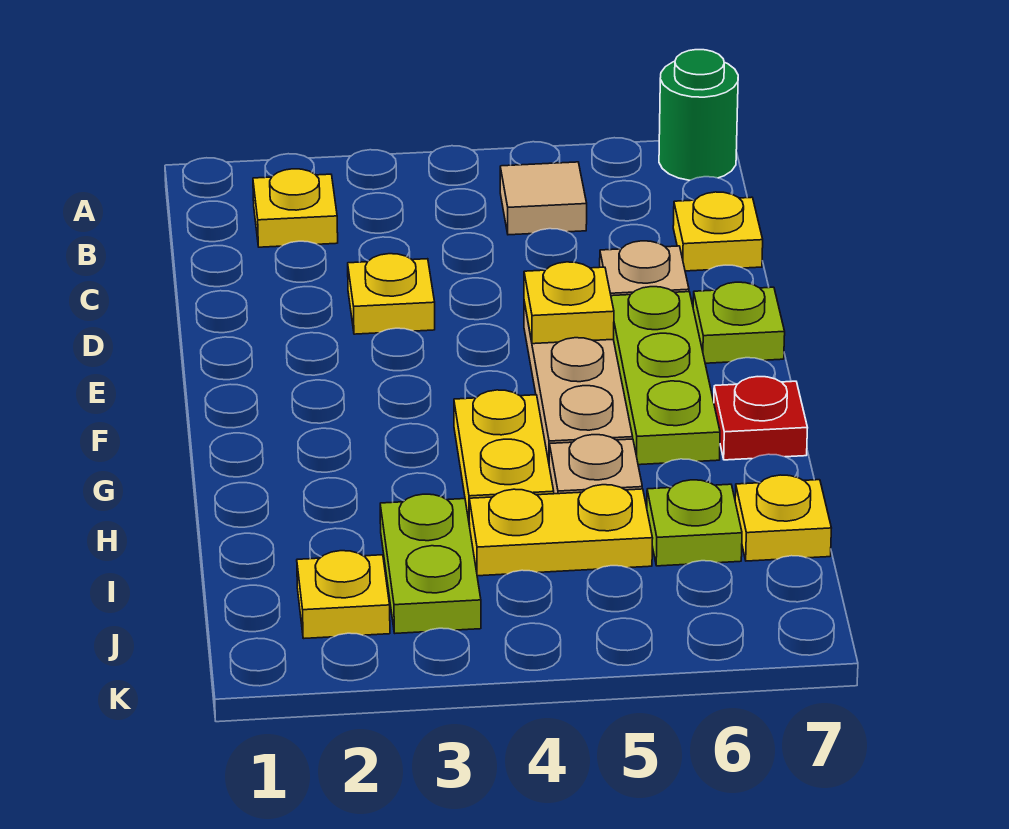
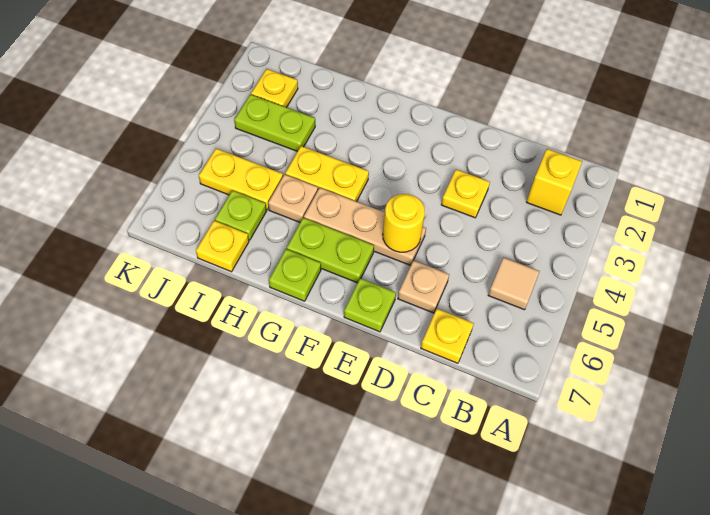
green 1x1 round brick [659,50,738,180] -> none
yellow 1x1 plate [253,169,338,247] -> yellow 1x1 brick [527,149,582,215]
yellow 1x1 plate [524,262,614,344] -> yellow 1x1 round brick [383,194,425,252]
lime 1x3 plate [611,287,720,465] -> lime 1x2 plate [287,218,374,283]
red 1x1 plate [714,377,807,460] -> lime 1x1 plate [269,249,321,301]
yellow 1x2 plate [469,485,653,576] -> yellow 1x2 plate turned to [199,149,283,210]

